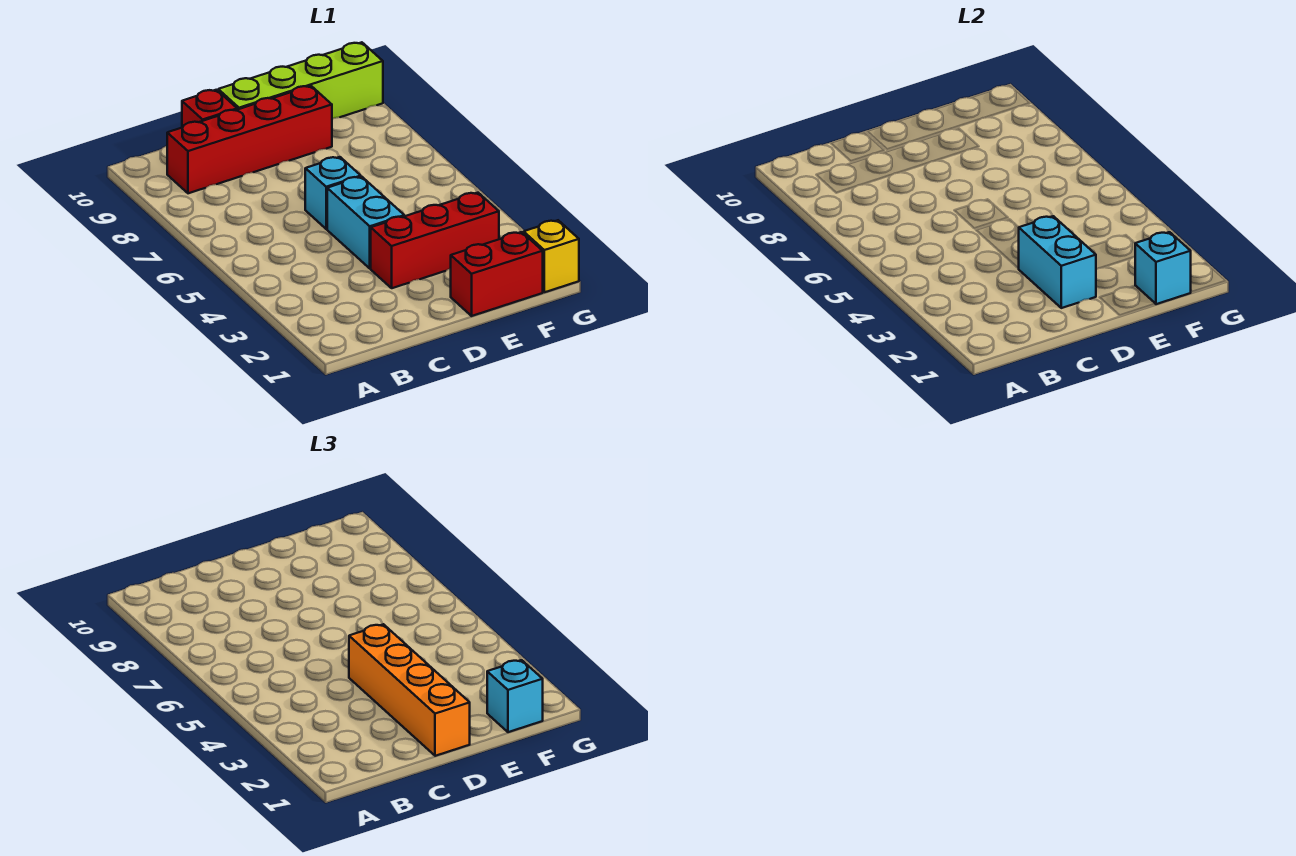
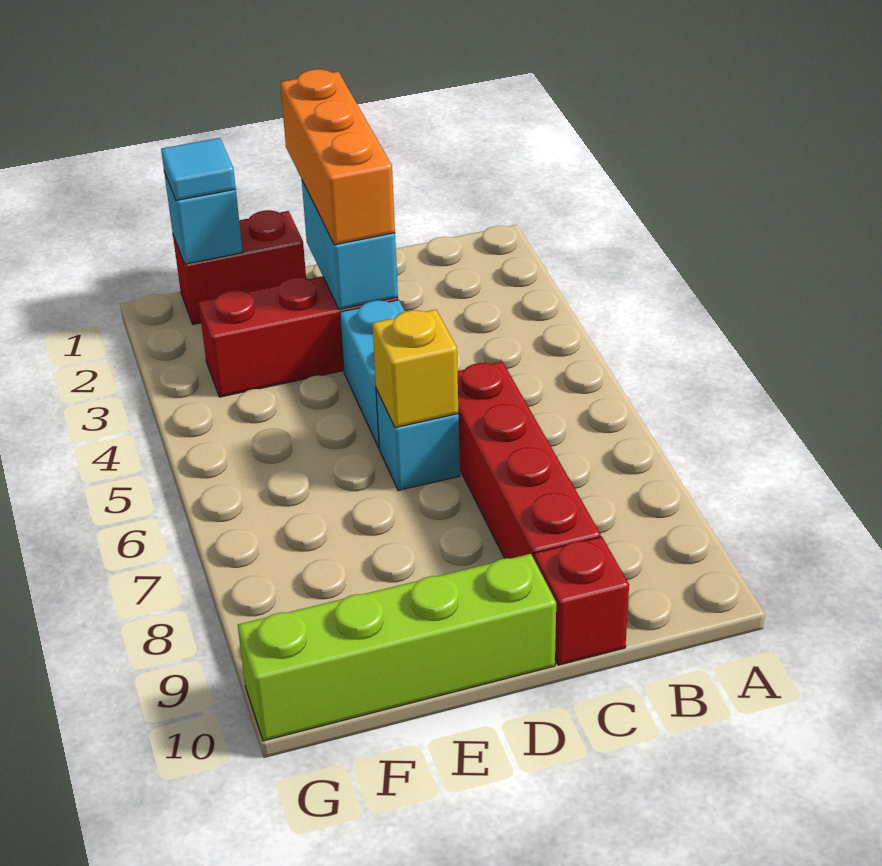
red 1x4 brick [167,86,332,193] -> red 1x4 brick turned to [458,362,601,558]
orange 1x4 brick [349,624,470,756] -> orange 1x3 brick [280,69,395,245]
cyan 1x1 brick [487,660,543,732] -> cyan 1x1 tile [161,138,236,200]
yellow 1x1 brick [524,220,579,292] -> yellow 1x1 brick moved to [372,310,458,428]

